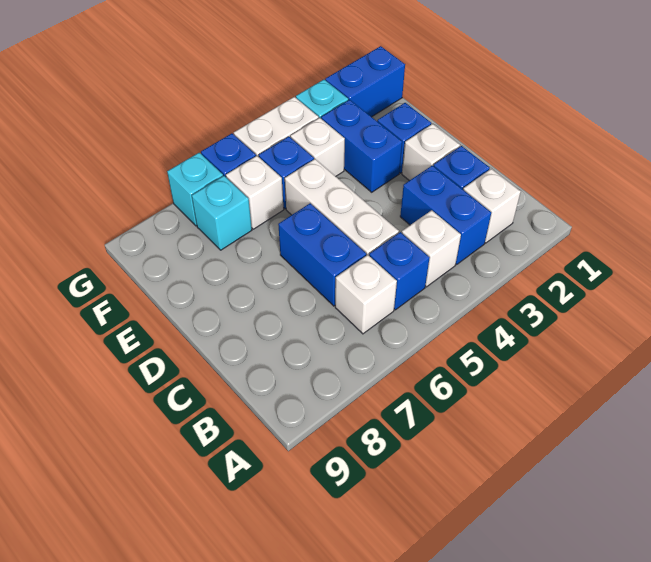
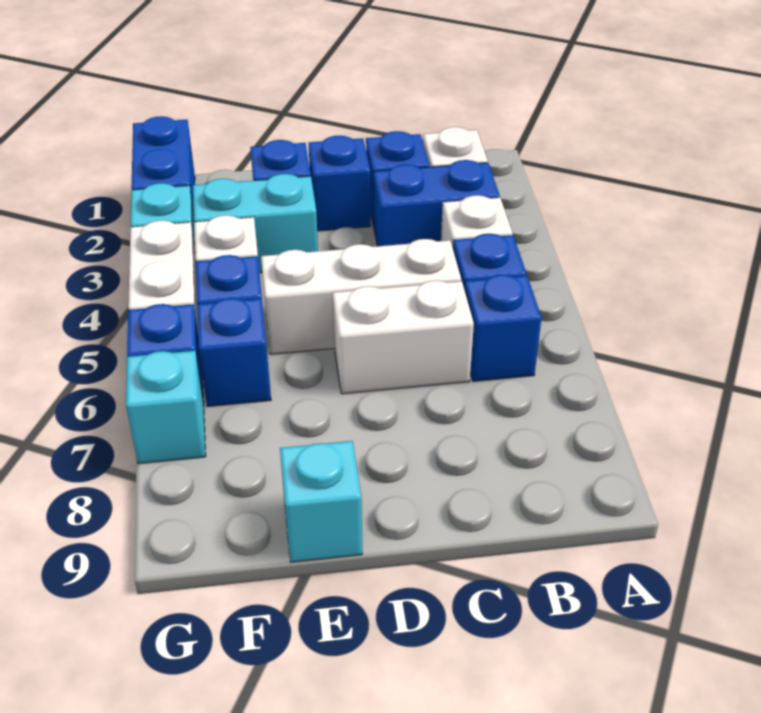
white 1x1 brick [335,255,397,334] -> blue 1x1 brick [465,275,542,381]
blue 1x2 brick [278,203,366,306] -> white 1x2 brick [333,280,474,394]
white 1x1 brick [402,124,460,181] -> blue 1x1 brick [309,136,371,231]
blue 1x2 brick [321,100,402,192] -> cyan 1x2 brick [193,174,318,273]
white 1x1 brick [226,156,284,229] -> blue 1x1 brick [197,298,271,406]
cyan 1x1 brick [192,176,252,250] -> cyan 1x1 brick moved to [280,441,362,562]

